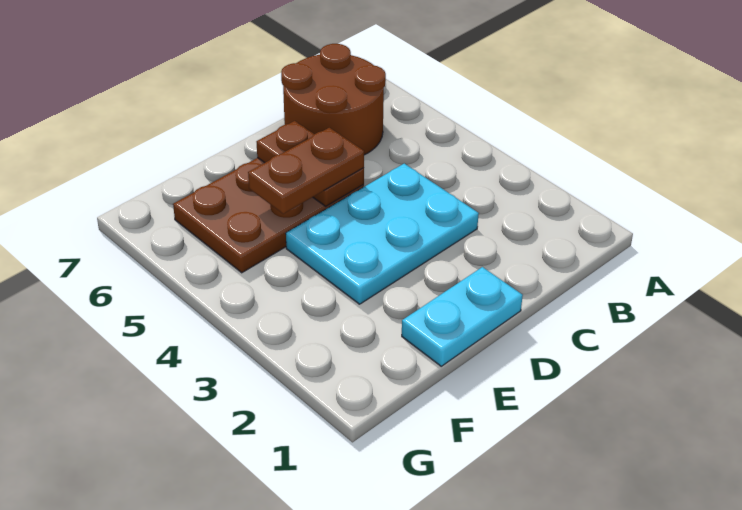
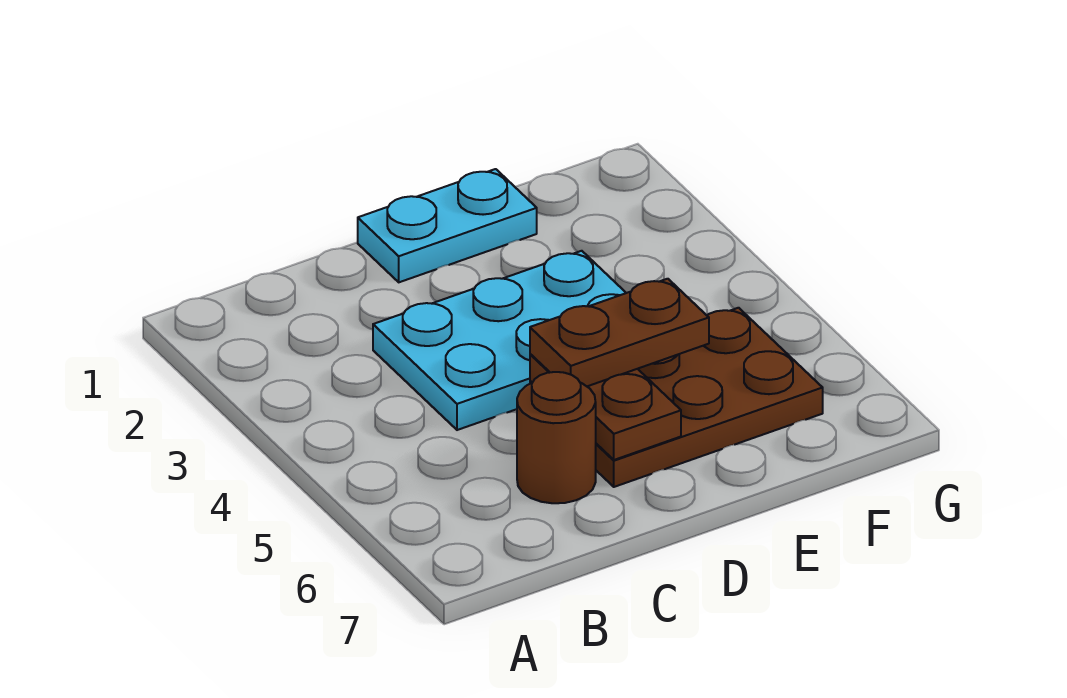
brown 2x2 round brick [281,44,386,155] -> brown 1x1 round brick [517,372,596,503]

